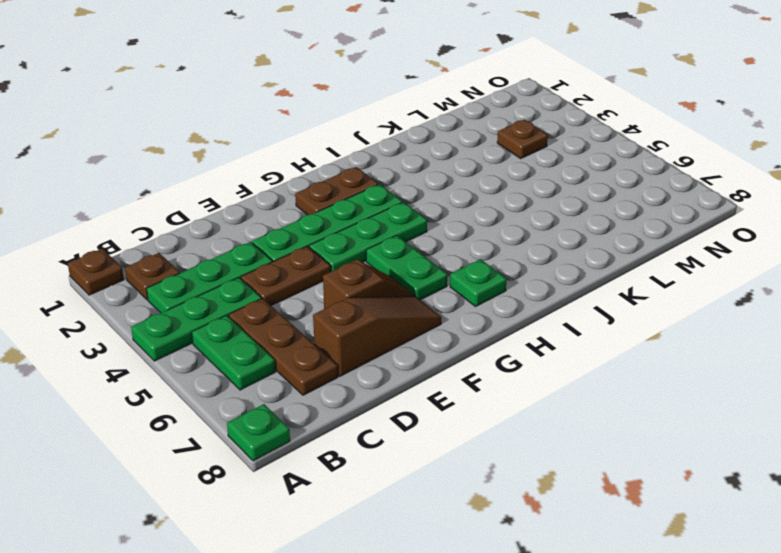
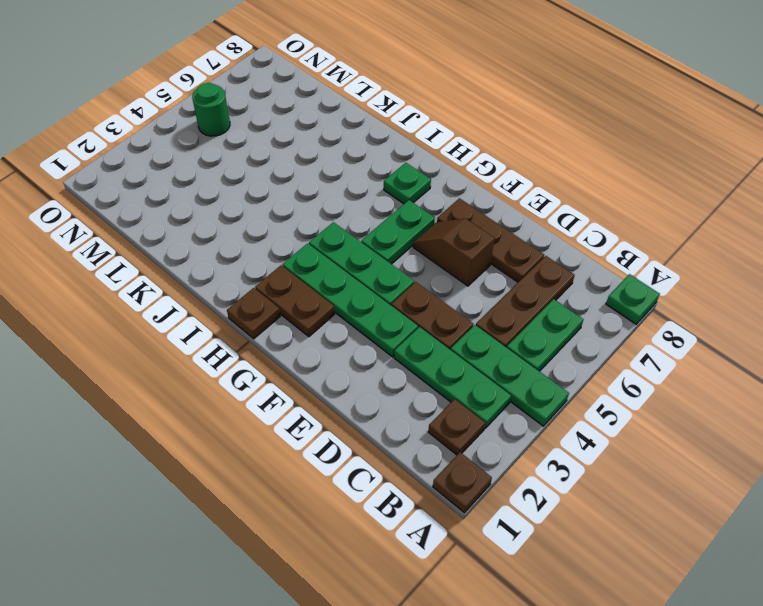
brown 1x3 slope [313,297,442,377] -> brown 1x3 plate [437,198,544,282]
brown 1x1 plate [497,120,548,158] -> brown 1x1 plate moved to [227,288,280,339]
none -> green 1x1 round brick [192,83,230,136]

